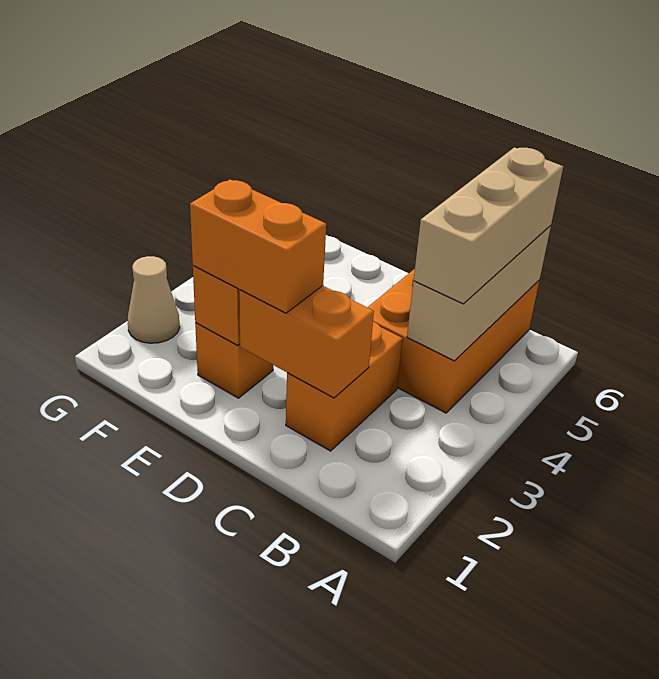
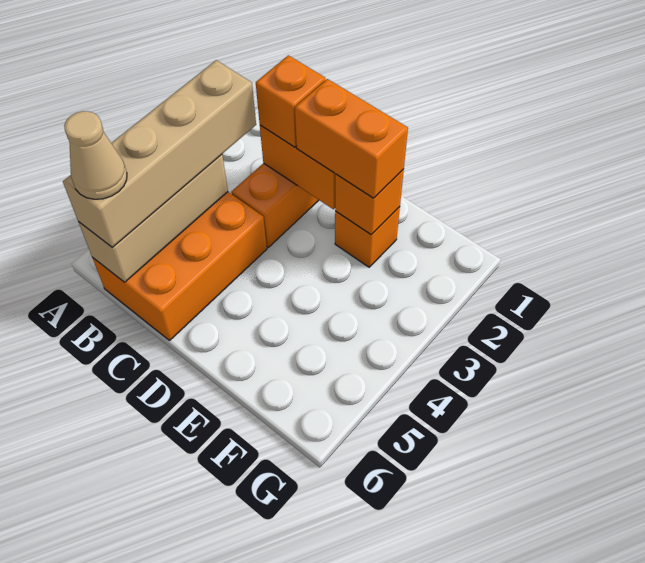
tan 1x3 brick [414,147,563,304] -> tan 1x4 brick [63,60,256,248]
none -> orange 1x1 brick [256,55,325,147]
tan 1x1 cone [128,256,180,343] -> tan 1x1 cone moved to [64,111,127,199]

